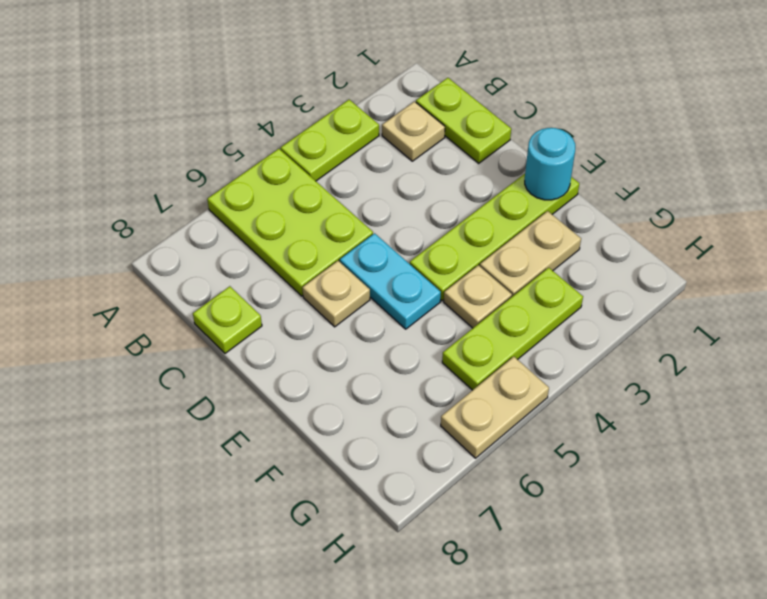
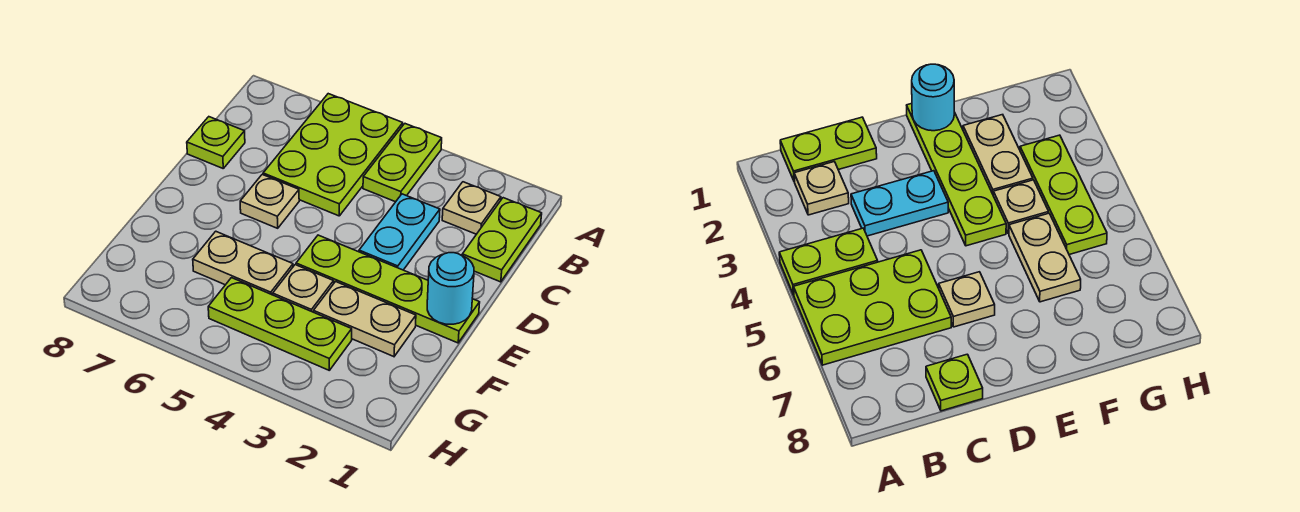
lime 1x2 plate [281,100,379,181] -> lime 1x2 plate turned to [363,124,442,202]
cyan 1x2 plate [340,233,441,329] -> cyan 1x2 plate moved to [359,194,440,270]
tan 1x2 plate [441,357,549,458] -> tan 1x2 plate moved to [193,231,293,295]

